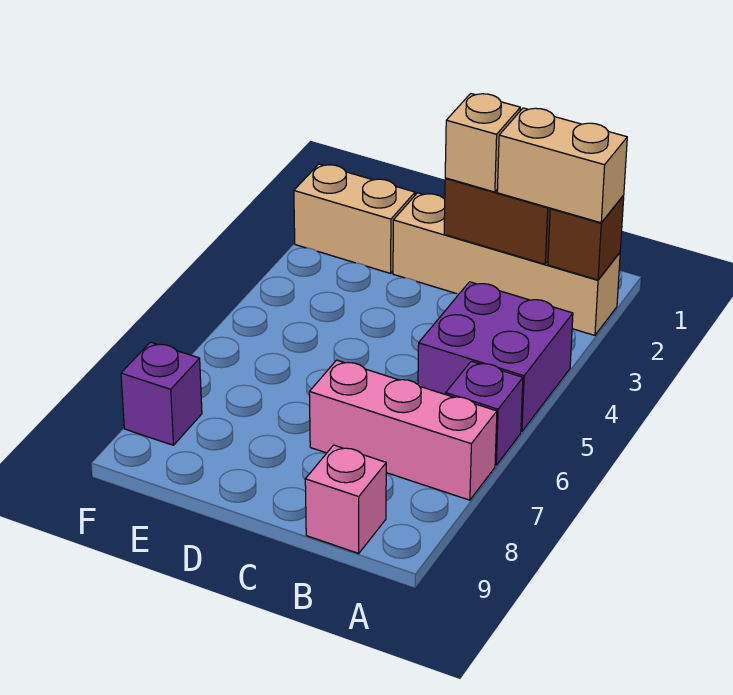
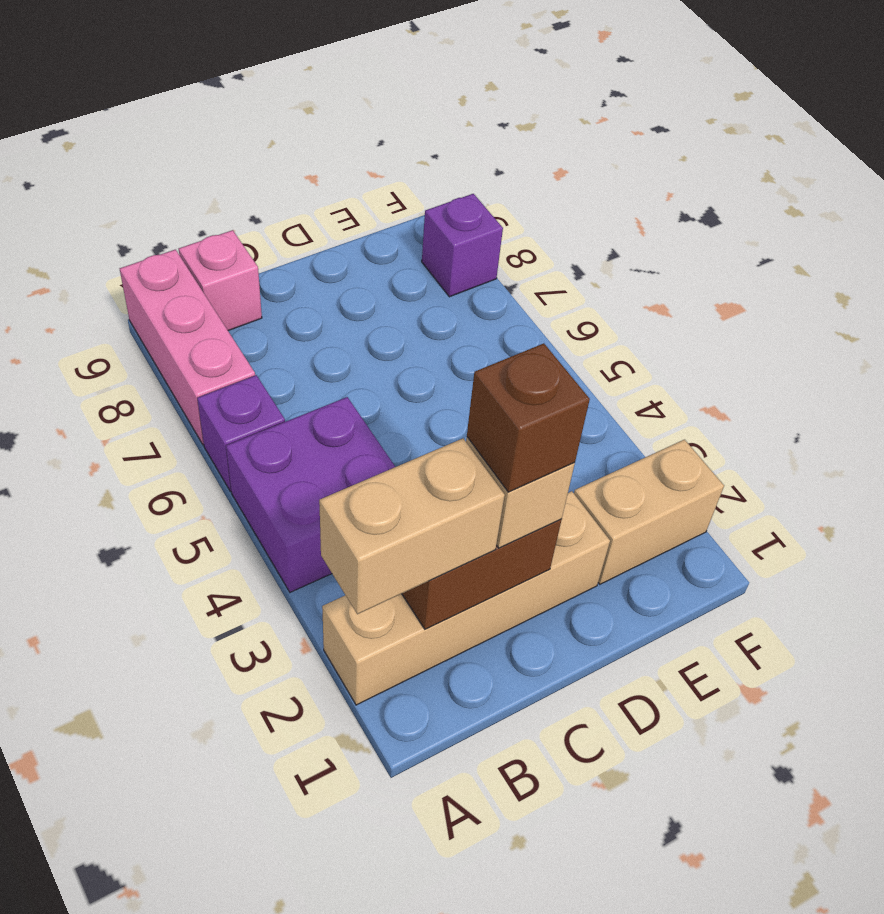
brown 1x1 brick [548,195,624,280] -> brown 1x1 brick moved to [467,343,590,492]
pink 1x3 brick [309,360,497,500] -> pink 1x3 brick turned to [120,250,255,445]

